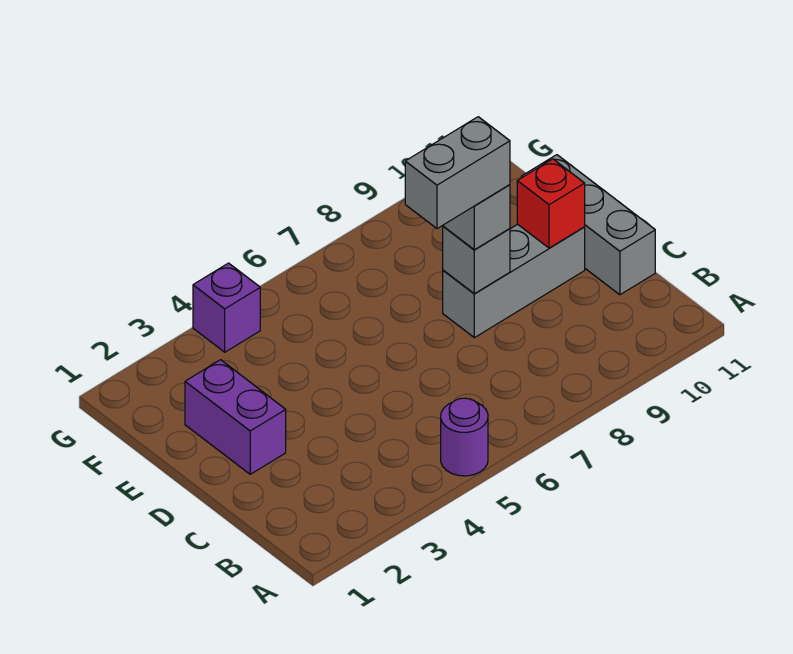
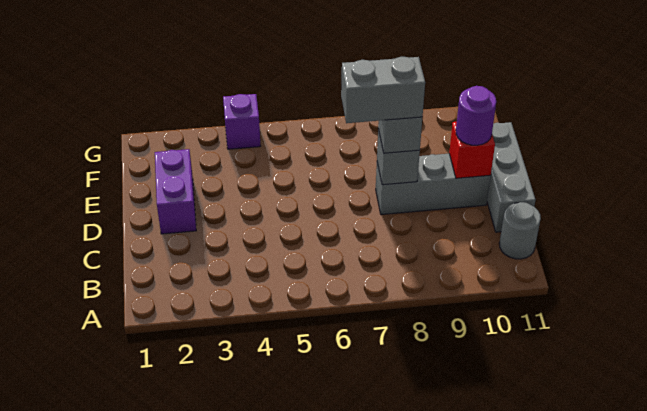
purple 1x1 round brick [441,398,488,476] -> purple 1x1 round brick moved to [456,86,496,145]
none -> grey 1x1 round brick [499,202,541,259]

